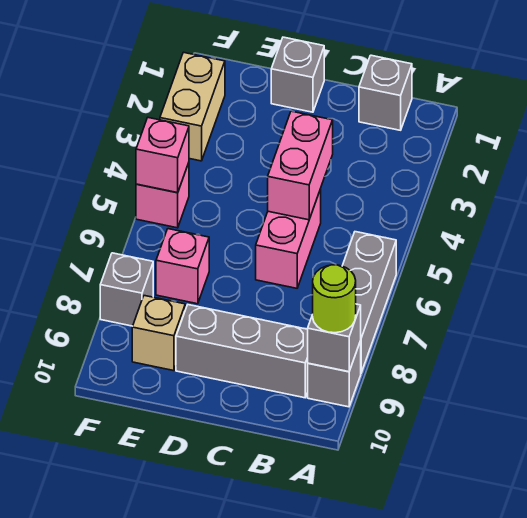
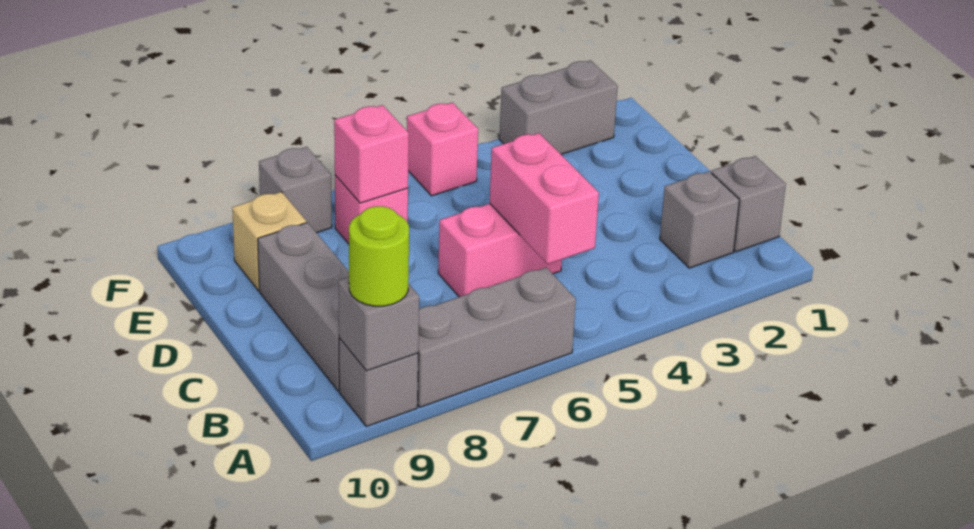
pink 1x2 brick [268,111,333,220] -> pink 1x2 brick turned to [490,133,599,264]
grey 1x1 brick [271,37,324,112] -> grey 1x1 brick moved to [660,171,739,268]
tan 1x2 brick [160,52,225,161] -> grey 1x2 brick [499,60,618,154]
pink 1x1 brick [136,118,189,193] -> pink 1x1 brick moved to [334,105,409,203]

